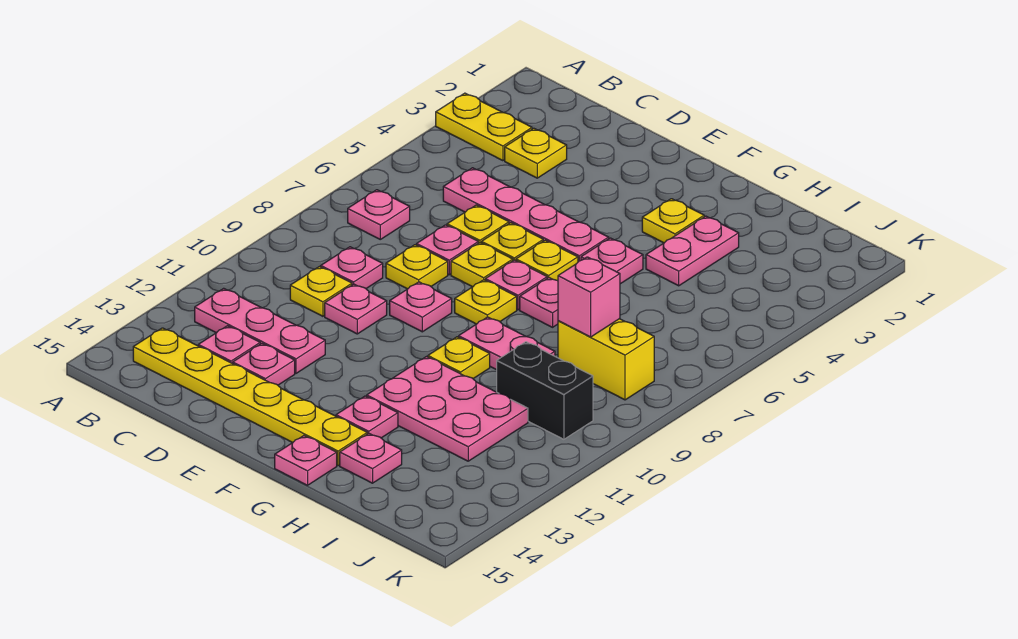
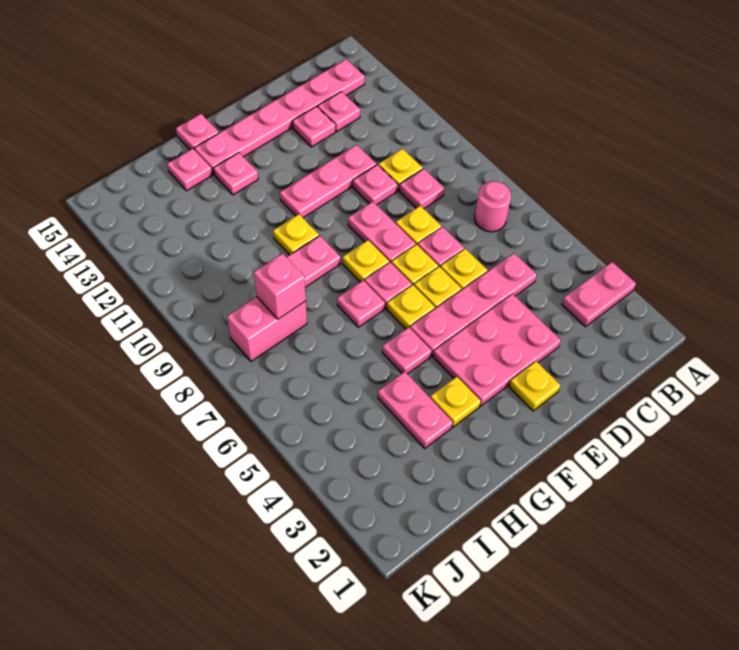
yellow 1x2 plate [436,93,532,161] -> pink 1x2 plate [562,262,636,327]
pink 1x1 plate [348,190,410,239] -> pink 1x1 round brick [475,181,511,232]
pink 1x3 plate [195,288,325,373] -> pink 1x3 plate moved to [280,145,376,218]
yellow 1x6 plate [133,328,367,466] -> pink 1x6 plate [194,59,365,174]
yellow 1x1 plate [505,128,567,178] -> yellow 1x1 plate moved to [509,361,560,411]
pink 1x1 plate [390,282,452,332] -> pink 1x2 plate [348,202,416,263]
pink 2x3 plate [367,357,528,461] -> pink 2x3 plate moved to [433,294,561,406]
yellow 1x2 brick [558,319,654,400] -> pink 1x2 brick [227,297,307,361]
black 1x2 brick [497,342,593,439] -> none

